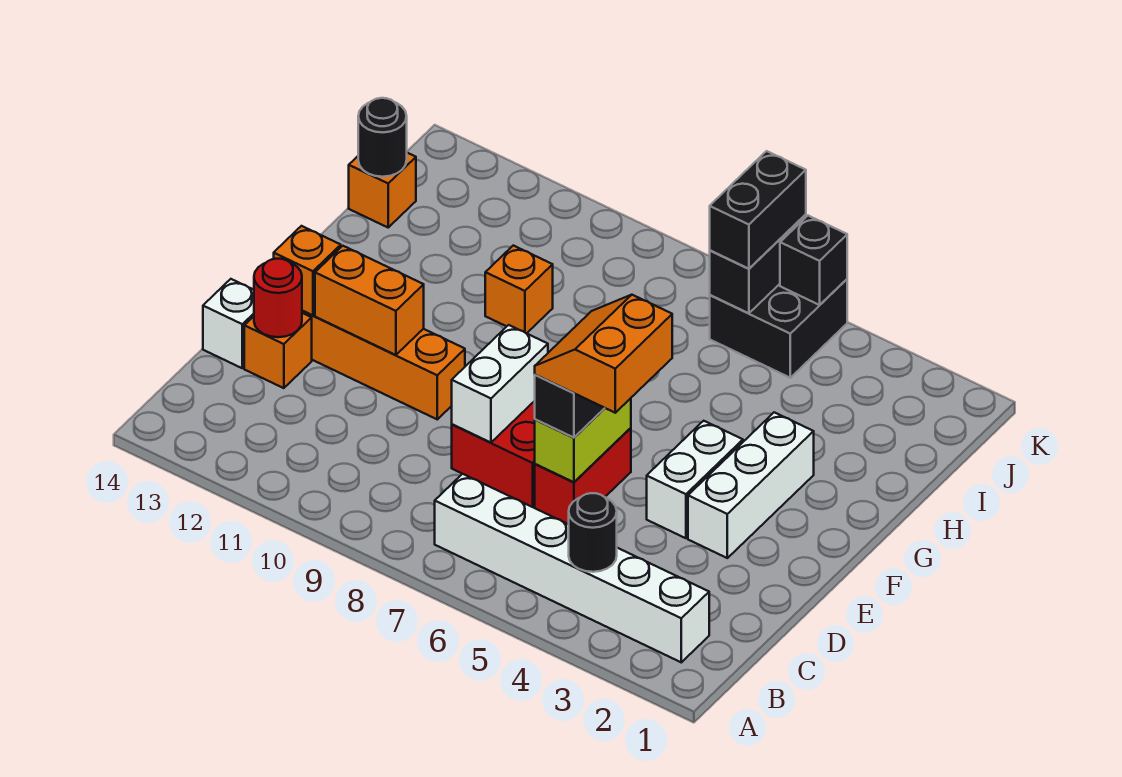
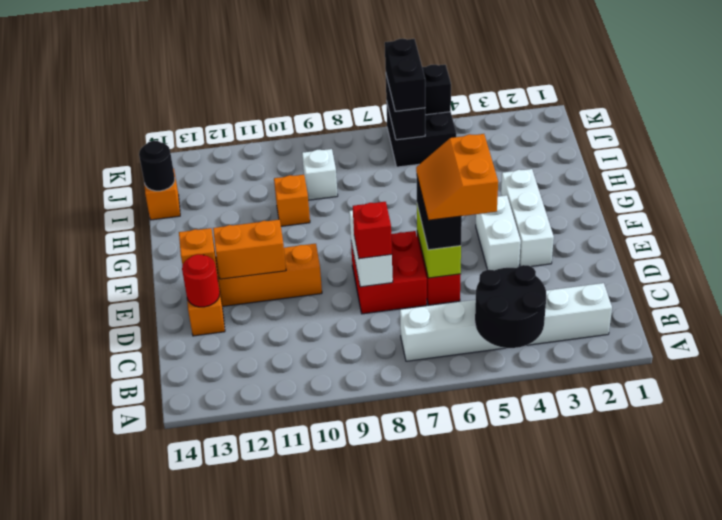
black 1x1 round brick [569,493,617,572] -> black 2x2 round brick [475,265,546,348]
none -> red 1x1 brick [353,202,392,259]
white 1x1 brick [203,279,254,368] -> white 1x1 brick moved to [302,149,338,200]

